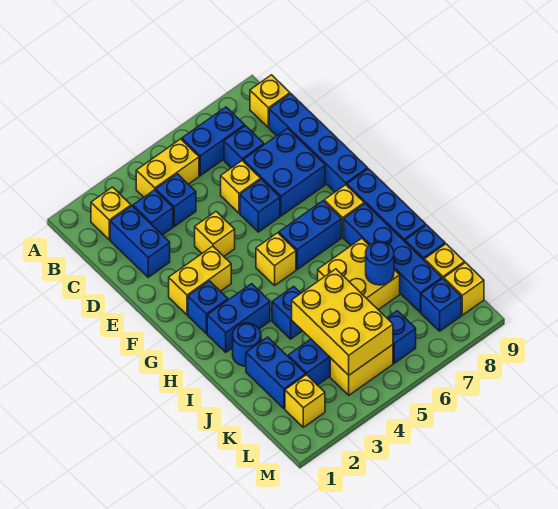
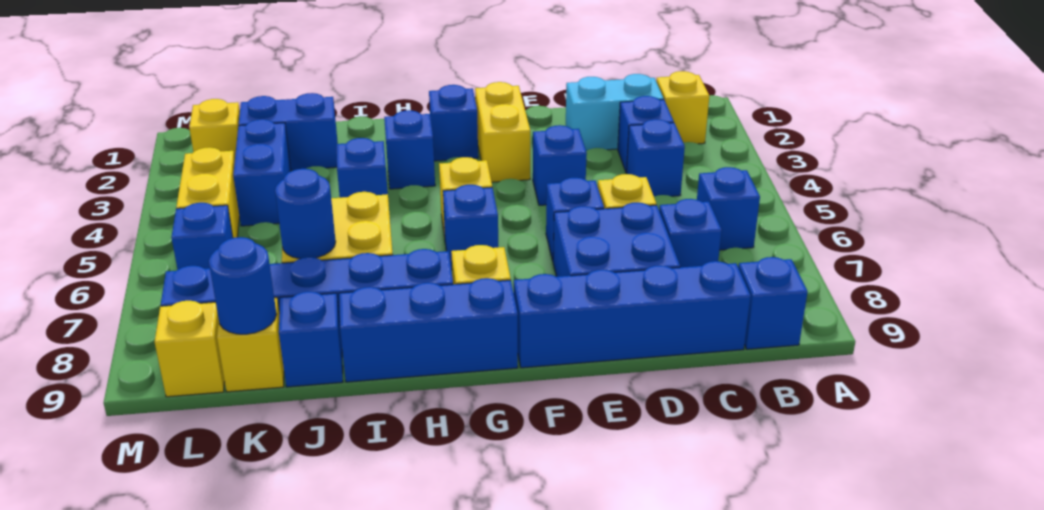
yellow 1x2 brick [136,139,199,197] -> none
blue 1x2 brick [182,107,245,176] -> blue 1x1 brick [697,167,760,250]
yellow 1x1 brick [250,75,290,128] -> blue 1x1 brick [738,257,808,349]
blue 1x2 brick [110,206,170,277] -> cyan 1x2 brick [566,74,664,151]
yellow 1x1 brick [195,212,235,256] -> blue 1x1 brick [533,125,587,205]
blue 1x2 brick [279,201,342,269] -> blue 1x1 brick [443,185,498,270]
blue 1x2 brick [207,284,270,352] -> blue 1x1 brick [384,110,435,189]
blue 1x1 round brick [233,323,261,366] -> blue 1x1 round brick moved to [209,237,277,334]
yellow 2x3 brick [292,269,393,375] -> none

